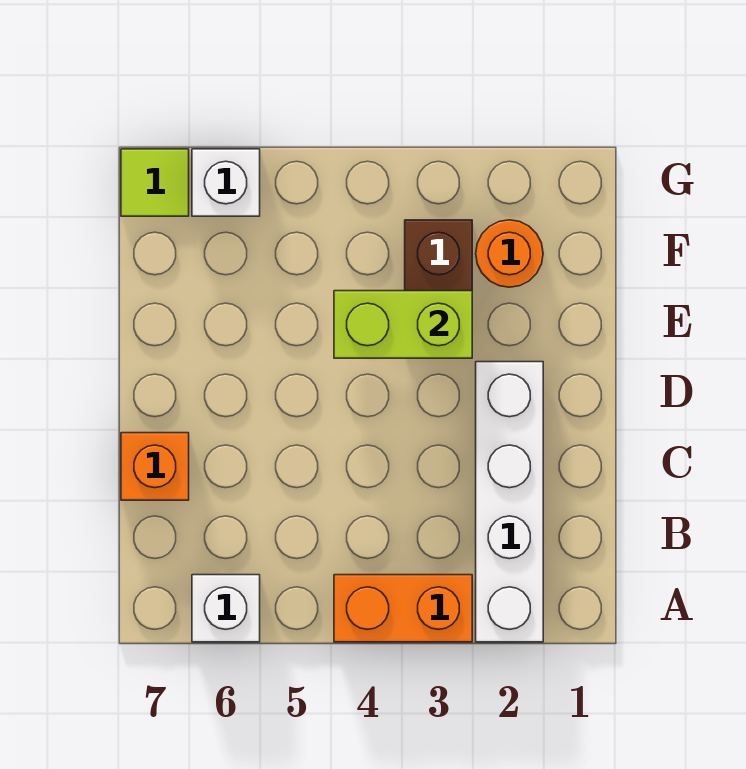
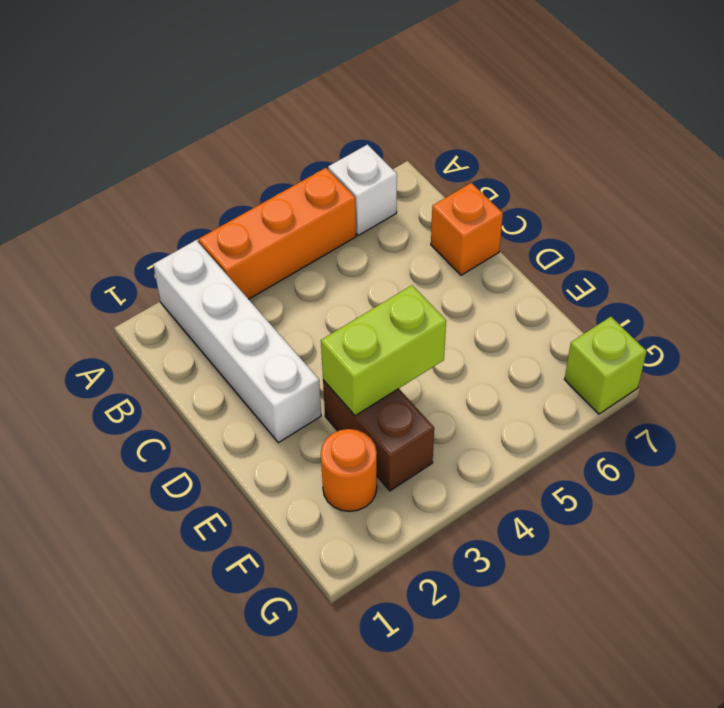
orange 1x2 brick [334,575,472,642] -> orange 1x3 brick [199,168,356,299]
white 1x1 brick [192,149,260,216] -> none
lime 1x1 tile [121,149,189,216] -> lime 1x1 brick [565,317,647,414]

